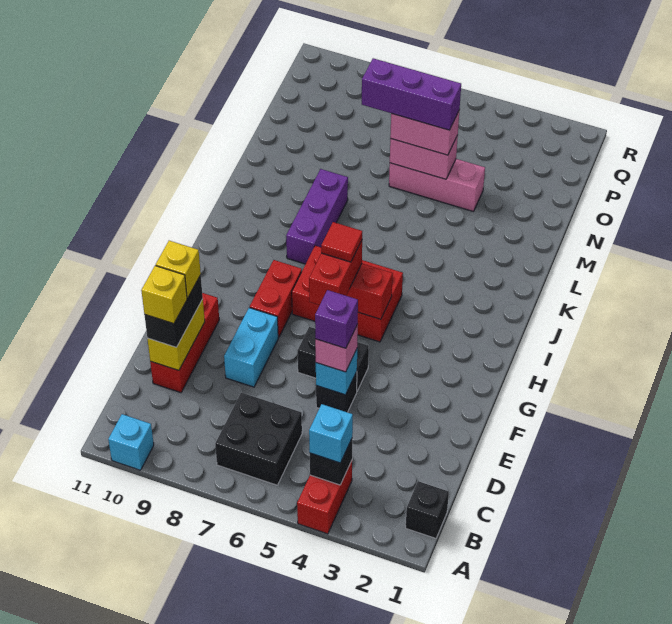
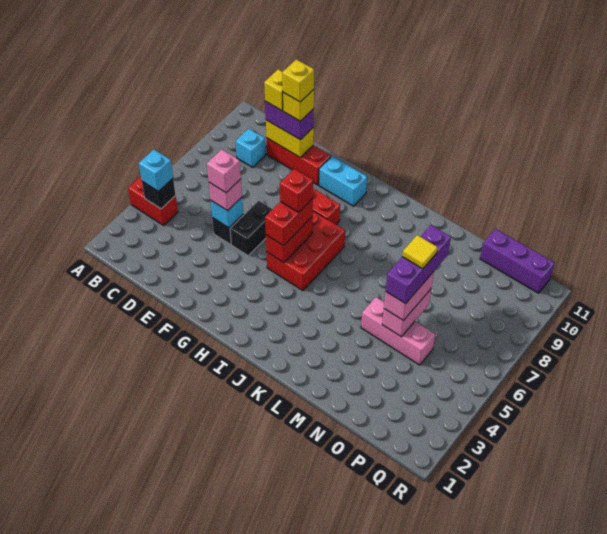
cyan 1x1 brick [108,414,154,470] -> cyan 1x1 brick moved to [235,129,266,167]
black 1x1 brick [406,481,449,539] -> none
black 2x2 brick [215,393,302,485] -> none
black 1x2 brick [144,275,203,347] -> purple 1x2 brick [265,101,314,140]
purple 1x1 brick [315,290,358,348] -> pink 1x1 brick [207,149,241,193]
cyan 1x2 brick [224,308,278,387] -> cyan 1x2 brick moved to [319,156,367,206]
none -> yellow 1x1 brick [282,59,314,102]
red 1x2 brick [309,241,362,305] -> red 1x2 brick turned to [265,199,313,246]
red 1x1 tile [321,222,362,262] -> red 1x1 brick [280,169,313,212]
purple 1x3 brick [286,169,348,264] -> purple 1x3 brick moved to [480,229,555,293]
pink 1x3 brick [389,159,485,212] -> pink 1x3 brick turned to [361,297,435,365]
none -> yellow 1x1 tile [402,235,438,269]

